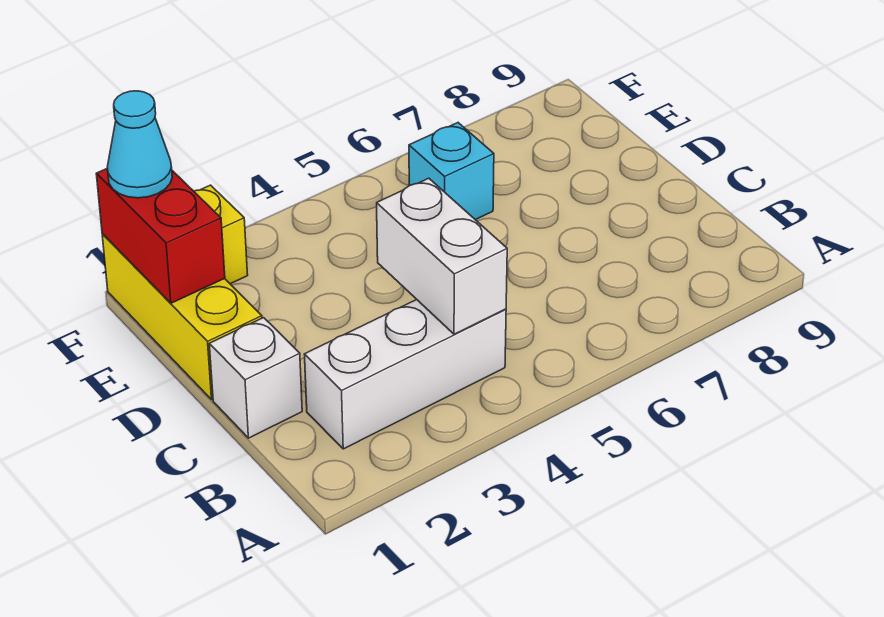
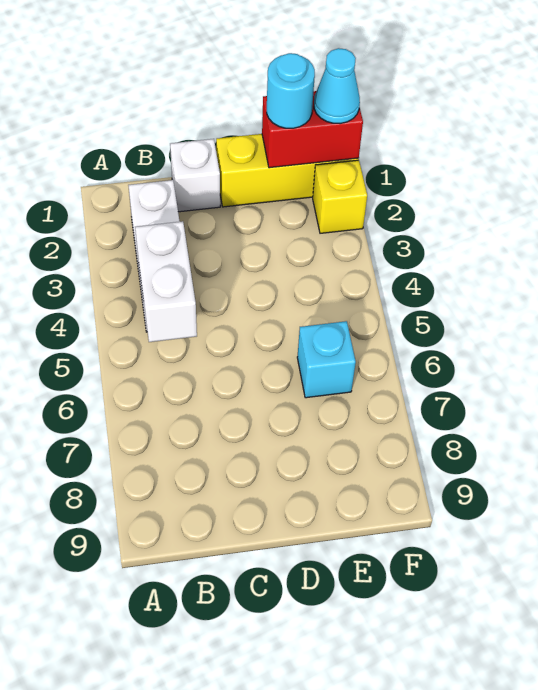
white 1x2 brick [377,178,507,334] -> white 1x2 brick turned to [135,221,197,342]
none -> cyan 1x1 round brick [267,53,315,128]

